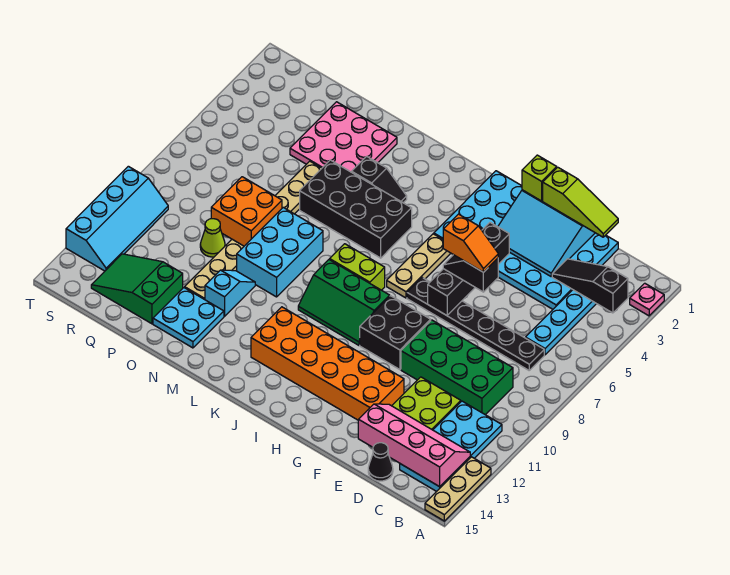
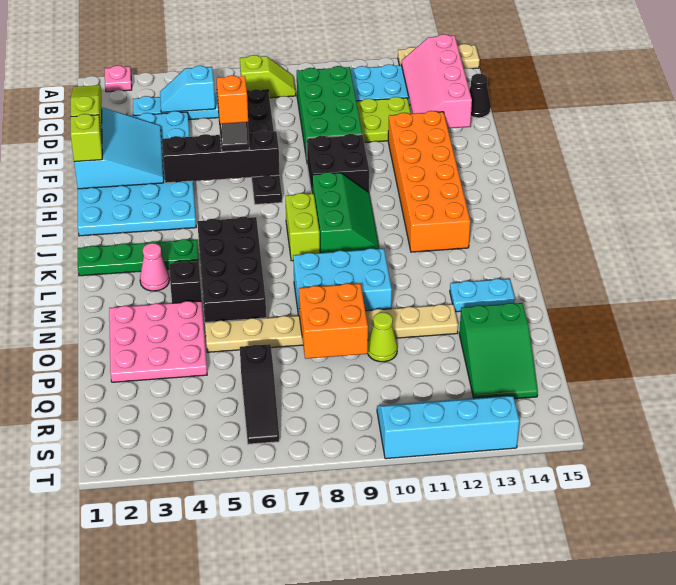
black 1x3 slope [552,259,628,313] -> black 1x3 slope moved to [240,344,279,444]
none -> lime 1x2 slope [240,55,296,98]
tan 1x3 plate [387,234,451,298] -> none
none -> green 1x4 plate [78,239,199,276]
none -> pink 1x1 cone [140,243,169,291]
cyan 1x2 slope [205,270,255,316] -> cyan 1x2 slope moved to [160,66,215,113]
cyan 2x2 plate [153,288,224,348] -> cyan 1x2 plate [450,279,515,312]

